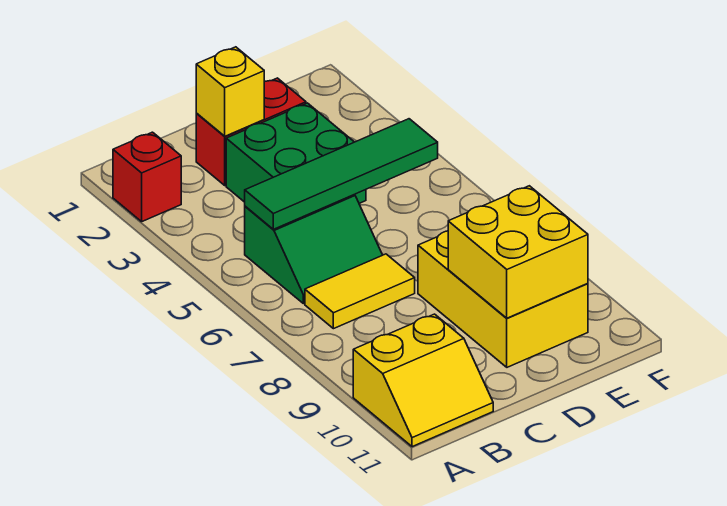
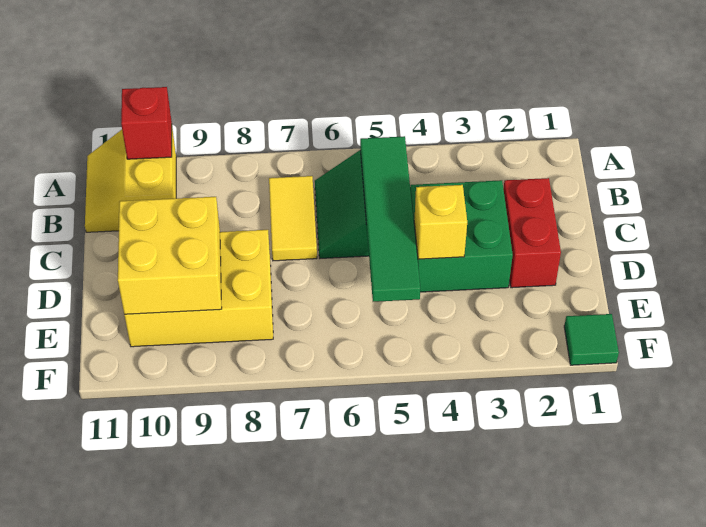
red 1x1 brick [113,132,181,222] -> red 1x1 brick moved to [121,87,172,159]
yellow 1x1 brick [196,47,264,136] -> yellow 1x1 brick moved to [414,185,467,259]
none -> green 1x1 tile [564,314,619,365]

